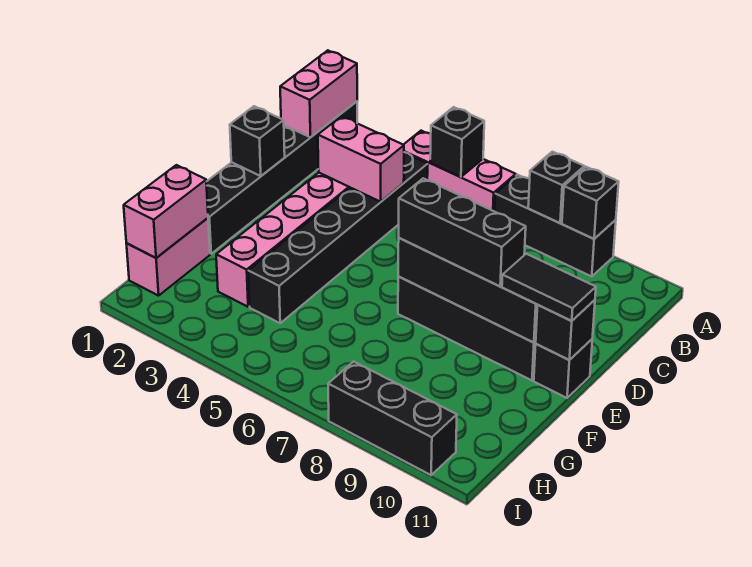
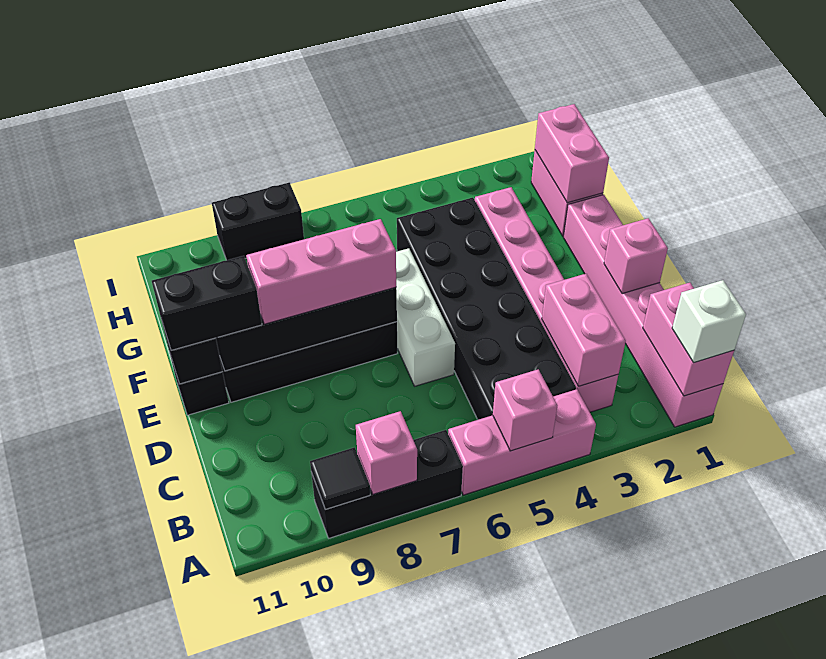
black 1x6 brick [206,101,357,254] -> pink 1x6 brick [563,195,723,427]
none -> white 1x1 brick [672,280,746,363]
black 1x1 brick [430,107,484,177] -> pink 1x1 brick [493,369,558,451]
black 1x1 brick [528,152,584,223] -> pink 1x1 brick [356,411,417,494]
black 1x1 brick [562,167,619,239] -> black 1x1 tile [310,447,370,510]
black 1x6 brick [248,152,428,323] -> black 2x6 brick [397,198,576,420]
pink 1x2 brick [318,116,404,202] -> pink 1x2 brick turned to [542,274,626,386]
black 1x1 brick [230,106,285,176] -> pink 1x1 brick [604,218,668,294]
none -> white 1x3 brick [396,248,455,386]
black 1x3 brick [399,178,526,286] -> pink 1x3 brick [246,219,396,324]
black 1x2 tile [502,254,596,321] -> black 1x2 brick [152,256,262,351]
black 1x3 brick [328,361,457,475] -> black 1x2 brick [212,183,304,260]

